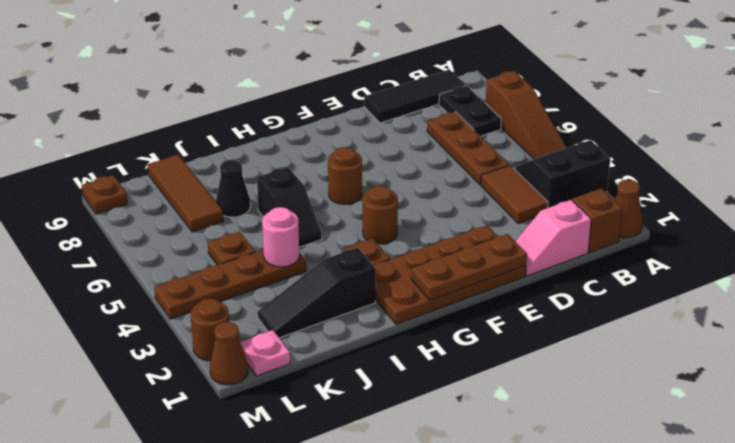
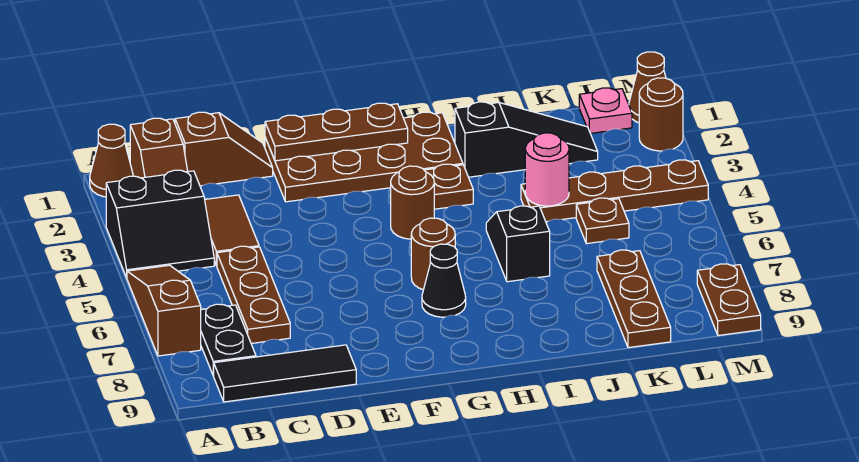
pink 1x2 slope [515,200,591,276] -> brown 1x2 slope [175,112,273,186]
black 1x1 cone [216,160,250,217] -> black 1x1 cone moved to [422,244,466,317]
brown 1x3 tile [148,155,224,232] -> brown 1x3 plate [597,250,671,348]
brown 1x1 plate [82,175,128,214] -> brown 1x2 plate [697,264,761,336]

